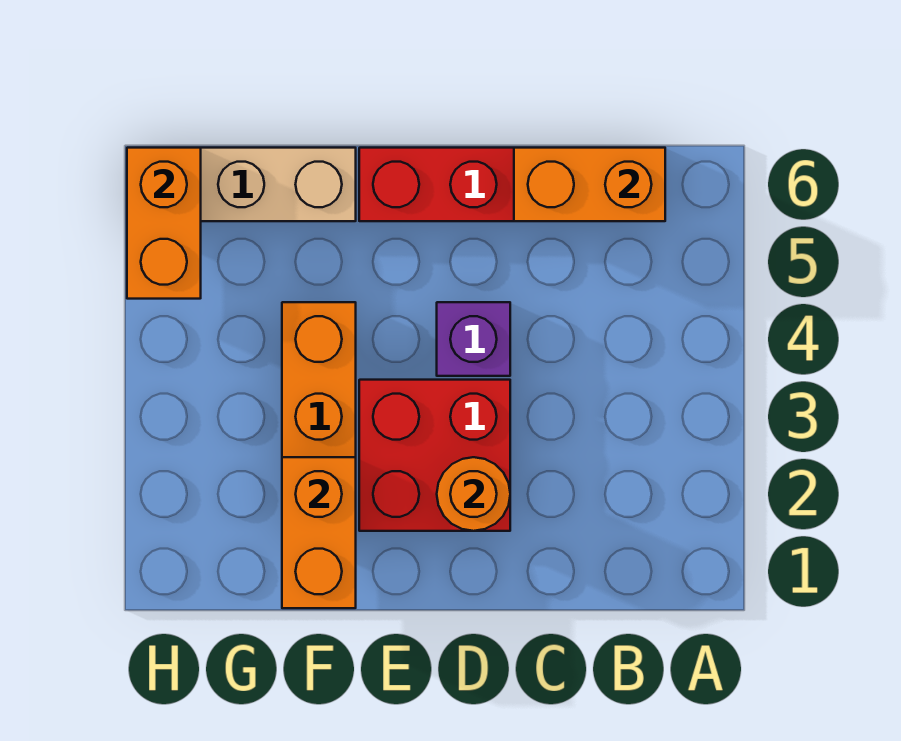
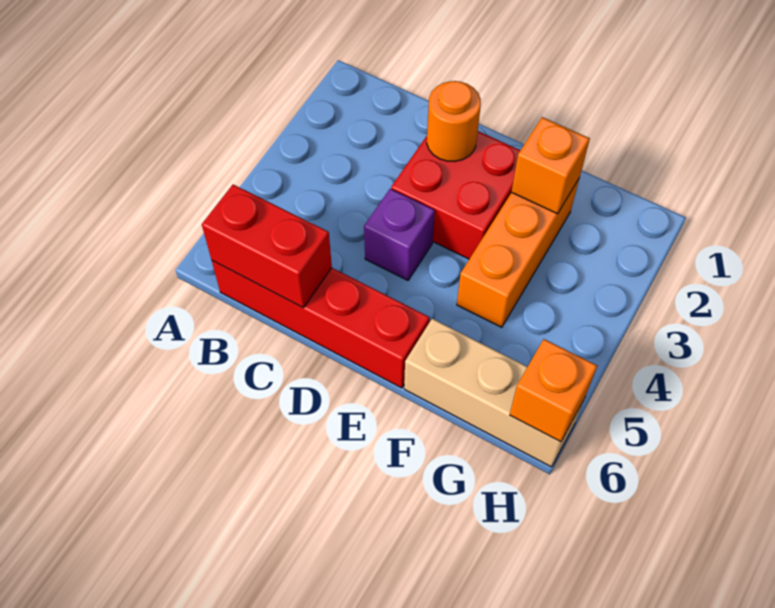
orange 1x2 brick [514,148,665,221] -> red 1x2 brick [202,185,332,308]
orange 1x2 brick [282,457,356,608] -> orange 1x1 brick [512,117,590,214]
orange 1x2 brick [127,148,201,299] -> orange 1x1 brick [510,339,597,442]

